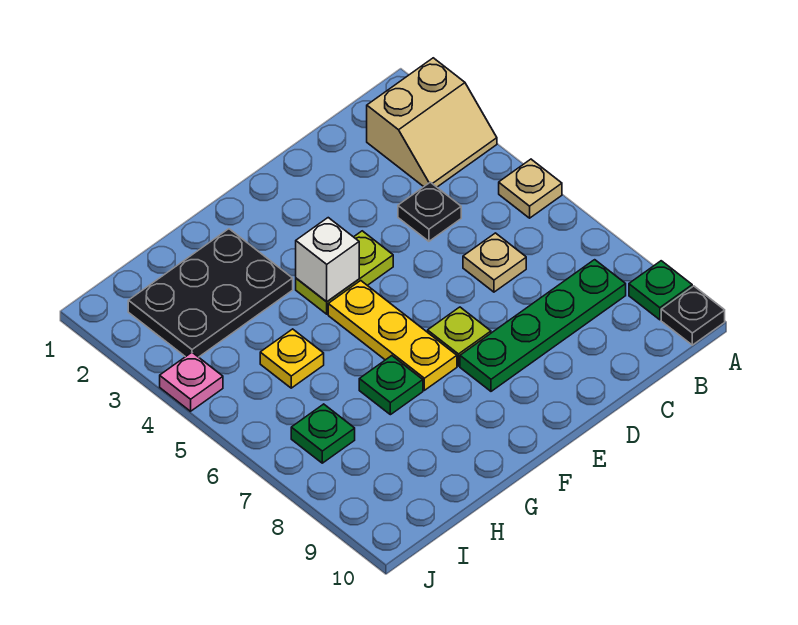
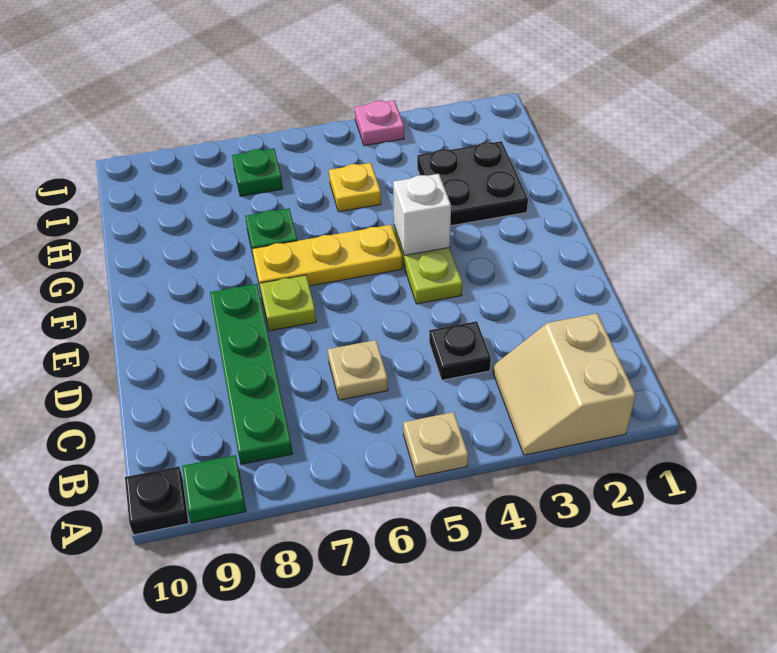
black 2x3 plate [128,229,293,357] -> black 2x2 plate [417,141,528,226]

